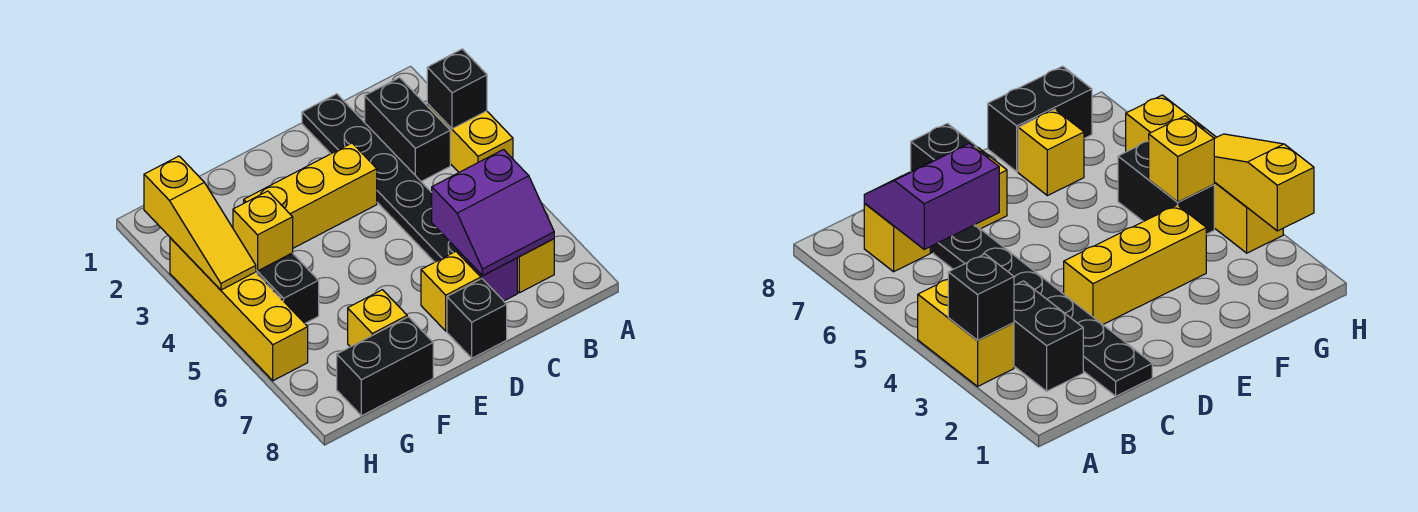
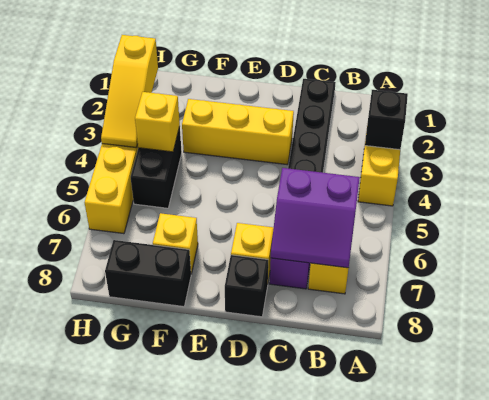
black 1x2 brick [365,78,450,181] -> none

